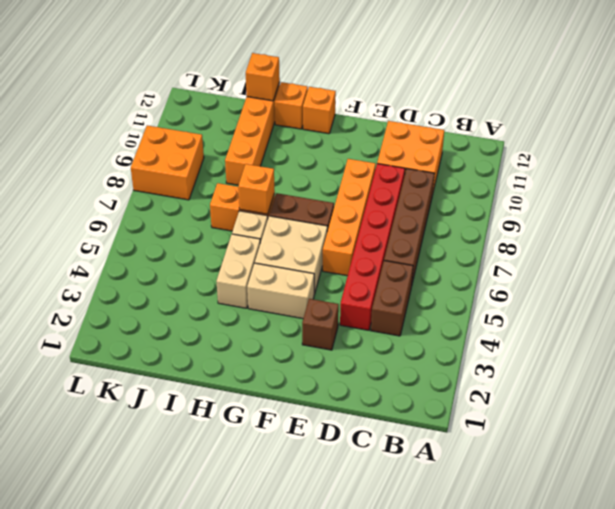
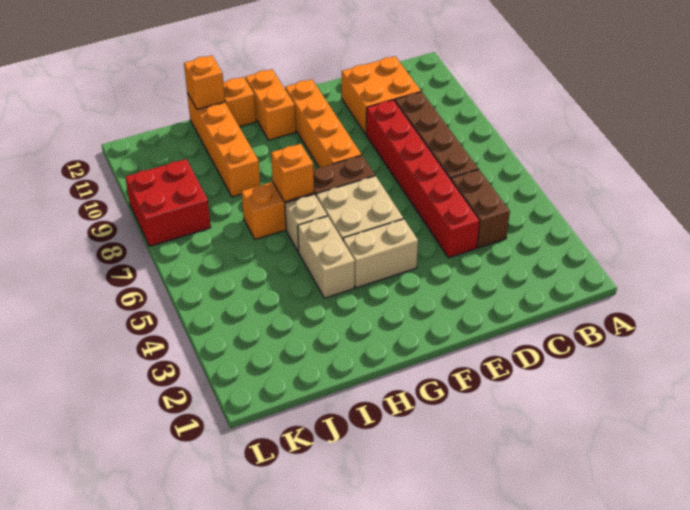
brown 1x1 brick [302,299,339,350] -> none
orange 1x4 brick [323,159,375,276] -> orange 1x4 brick moved to [285,79,362,167]
orange 1x1 brick [303,87,336,134] -> orange 1x2 brick [245,69,296,140]
orange 2x2 brick [131,125,204,200] -> red 2x2 brick [125,159,211,246]

